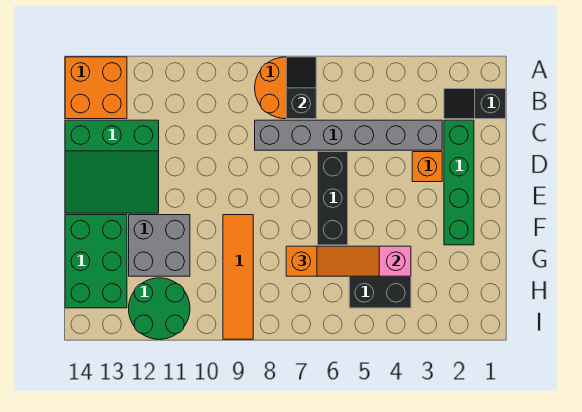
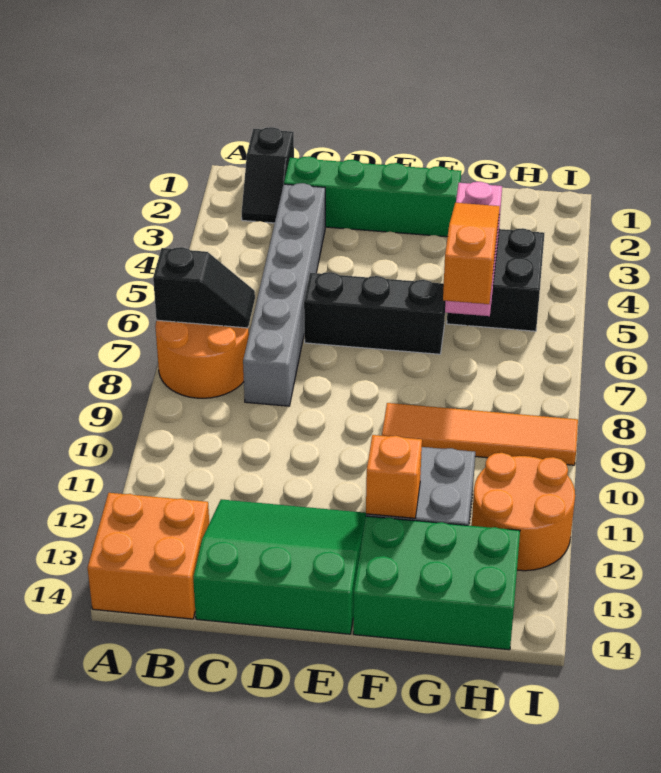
black 1x2 slope [286,57,316,119] -> black 1x2 slope turned to [153,247,255,328]
green 3x3 slope [65,120,159,213] -> green 3x3 slope turned to [193,499,366,634]
orange 1x1 brick [412,152,442,182] -> orange 1x1 brick moved to [366,435,422,518]
green 2x2 round brick [129,278,190,339] -> orange 2x2 round brick [472,453,575,571]

